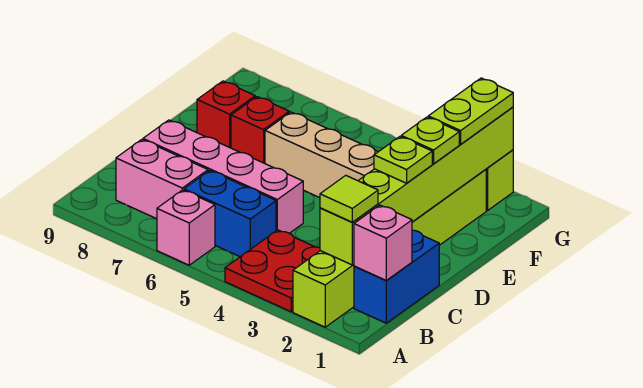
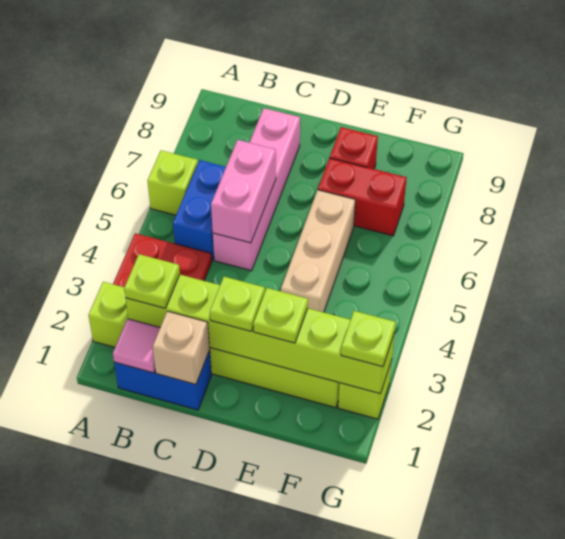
pink 1x1 brick [157,190,215,265] -> lime 1x1 brick [147,150,198,215]
pink 1x1 brick [354,205,412,281] -> pink 1x1 tile [113,319,160,373]
lime 1x1 tile [320,175,378,222] -> lime 1x1 plate [124,254,180,308]
pink 1x2 brick [116,140,208,219] -> pink 1x2 brick moved to [211,140,276,243]
none -> tan 1x1 brick [153,311,210,384]
red 1x1 brick [231,97,289,163] -> red 1x2 brick [318,158,407,236]
lime 1x2 plate [428,78,513,144] -> lime 1x1 plate [341,311,396,367]

